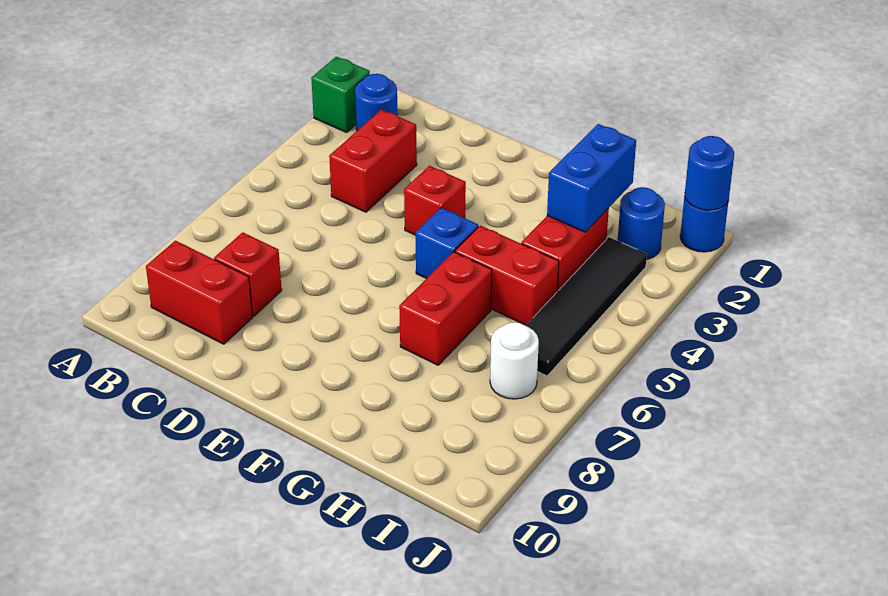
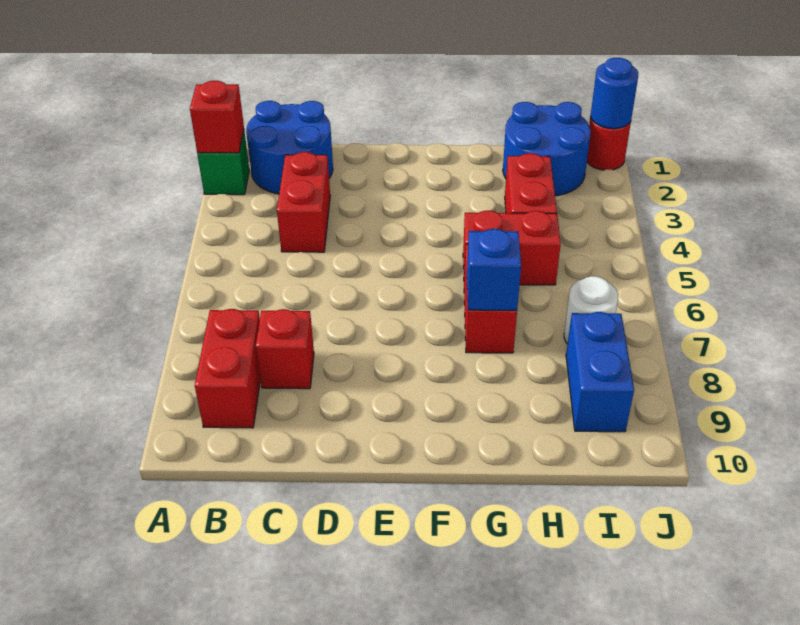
blue 1x1 round brick [355,74,398,131] -> blue 2x2 round brick [246,101,333,194]
red 1x2 brick [146,241,252,344] -> red 1x2 brick turned to [195,309,260,428]
red 1x1 brick [404,166,466,235] -> red 1x1 brick moved to [190,81,244,153]
blue 1x1 brick [416,208,478,279] -> blue 1x1 brick moved to [467,229,521,310]
blue 1x2 brick [547,124,636,232] -> blue 1x2 brick moved to [566,312,634,432]
blue 1x1 round brick [618,187,665,259] -> blue 2x2 round brick [503,102,591,196]
black 1x4 tile [526,237,647,376] -> none
blue 1x1 round brick [680,196,729,252] -> red 1x1 round brick [587,117,631,170]

